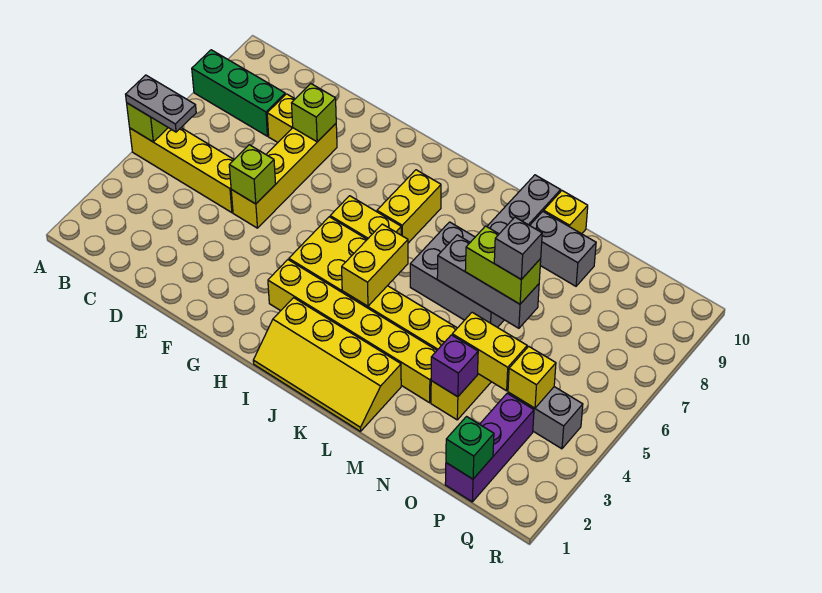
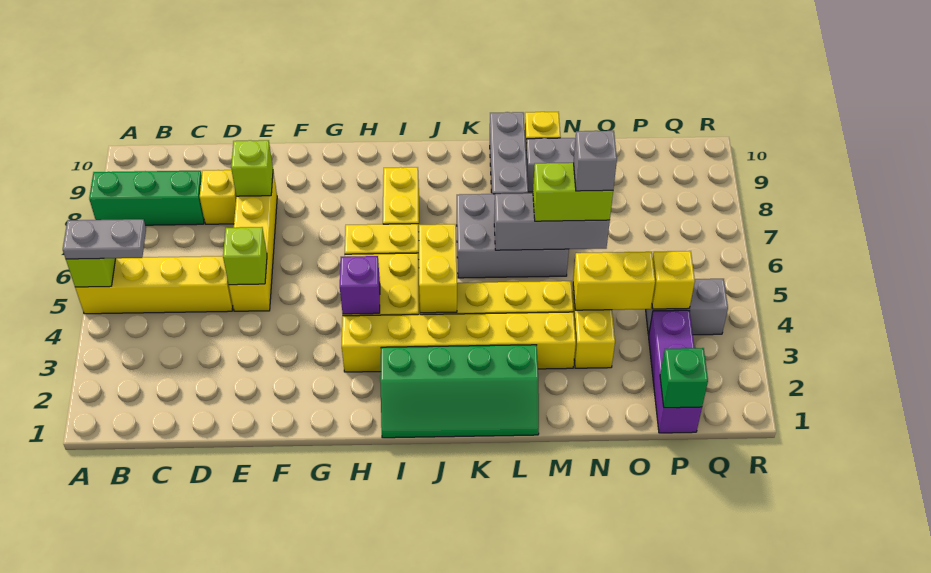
yellow 2x4 slope [253,298,401,431] -> green 2x4 slope [380,345,539,438]
purple 1x1 brick [431,335,478,397] -> purple 1x1 brick moved to [340,256,380,314]

